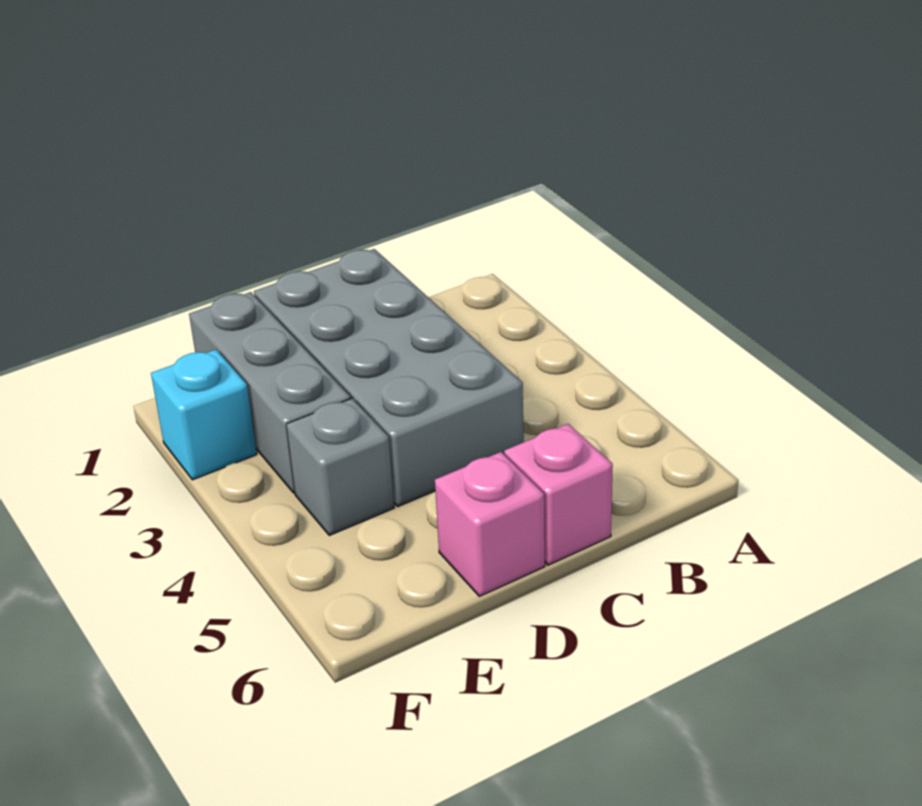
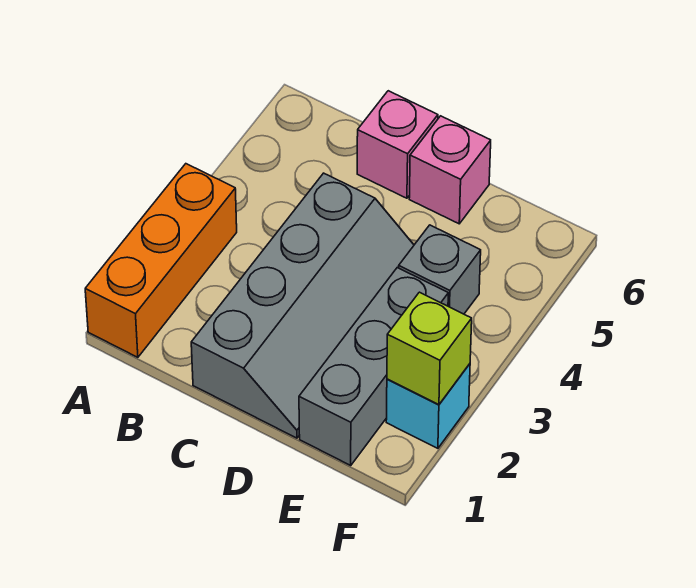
none -> orange 1x3 brick [85,164,237,357]
grey 2x4 brick [254,249,524,506] -> grey 2x4 slope [191,173,414,438]
none -> lime 1x1 brick [387,292,472,405]

